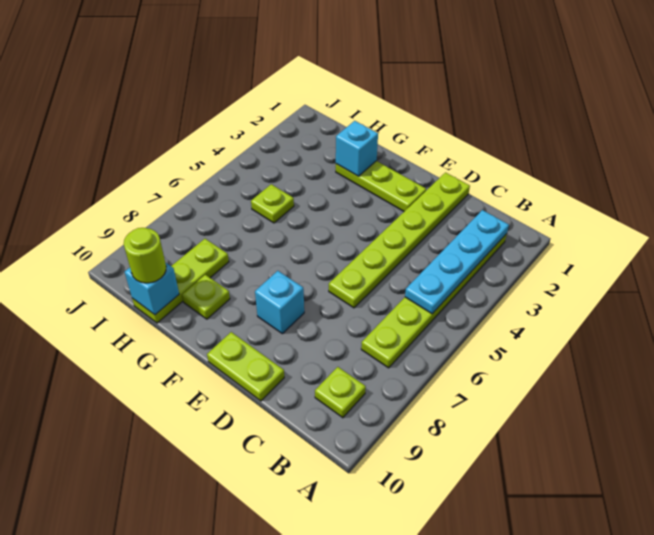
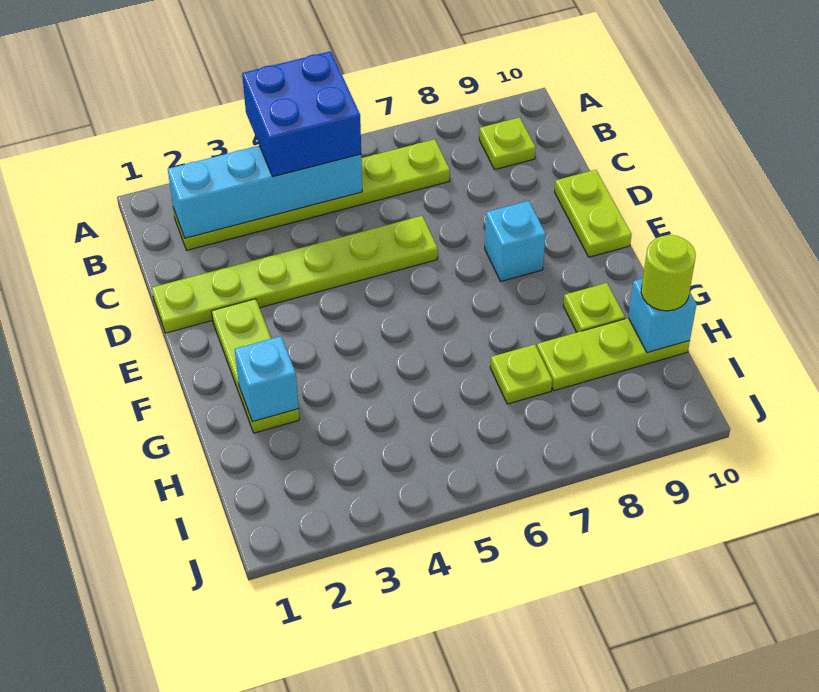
none -> blue 2x2 brick [242,51,361,177]
cyan 1x4 plate [405,210,509,314] -> cyan 1x4 brick [168,146,362,238]
lime 1x1 plate [251,184,294,223] -> lime 1x1 plate moved to [490,345,552,404]

